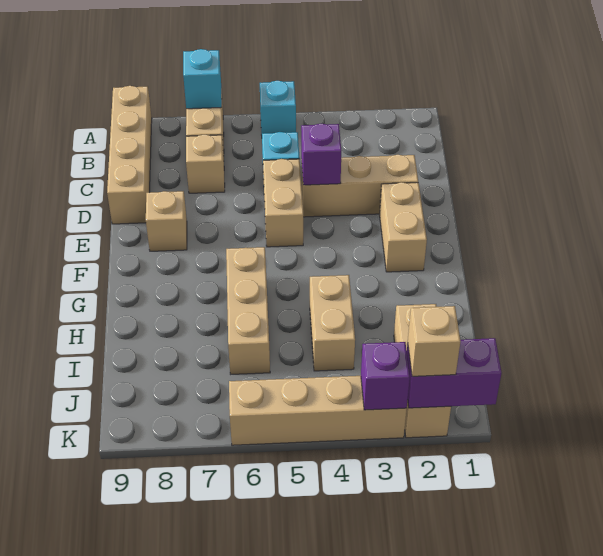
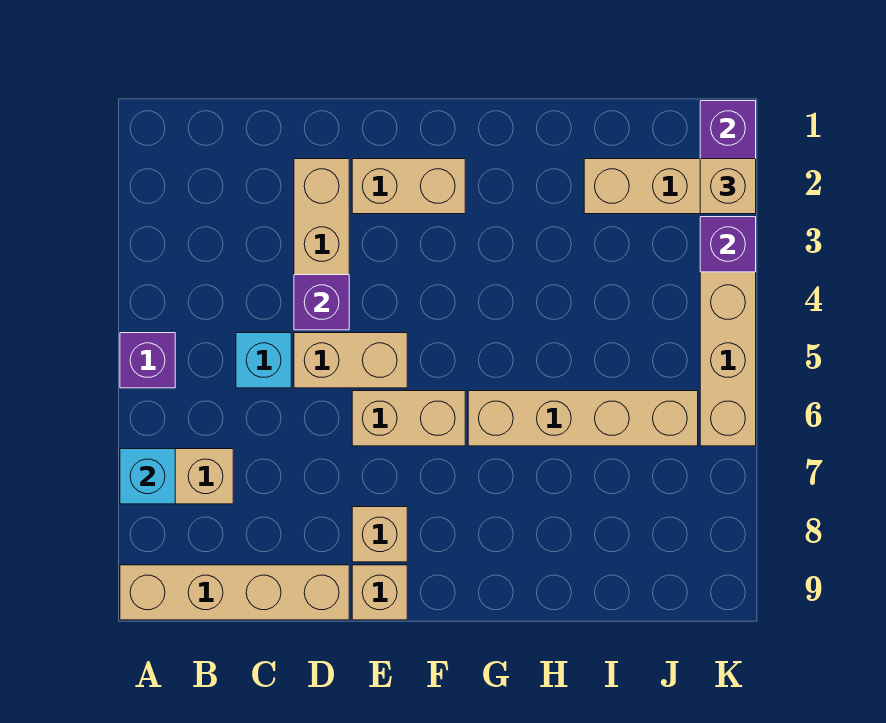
cyan 1x1 brick [260,81,296,135] -> purple 1x1 brick [120,333,175,388]
tan 1x1 brick [186,135,225,193] -> tan 1x1 brick moved to [352,565,407,620]
tan 1x3 brick [226,247,270,374] -> tan 1x4 brick [468,391,698,446]
tan 1x2 brick [310,275,355,371] -> tan 1x2 brick moved to [352,391,465,446]

